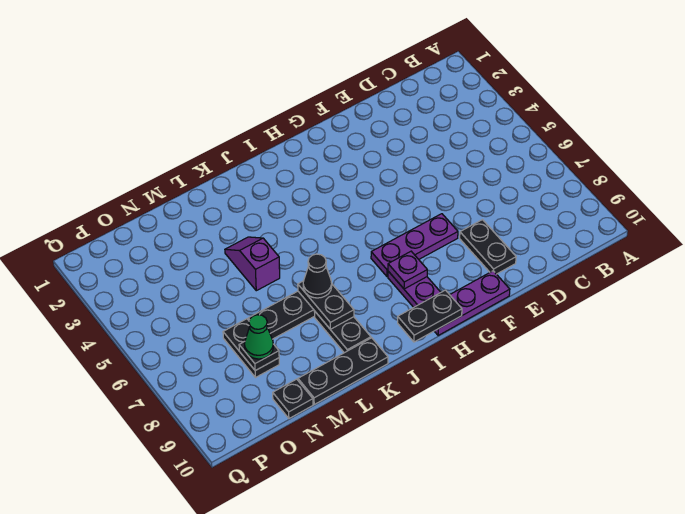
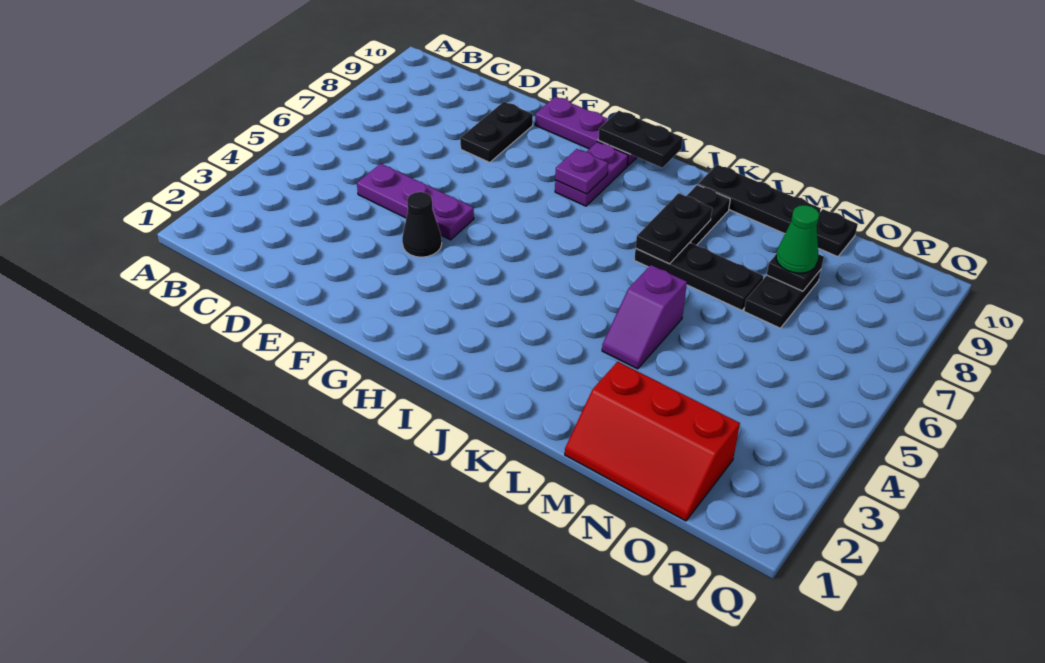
purple 1x3 plate [371,214,458,277] -> purple 1x3 plate moved to [357,164,474,240]
black 1x1 cone [303,254,332,298] -> black 1x1 cone moved to [402,192,442,257]
none -> red 2x3 slope [565,362,740,521]

